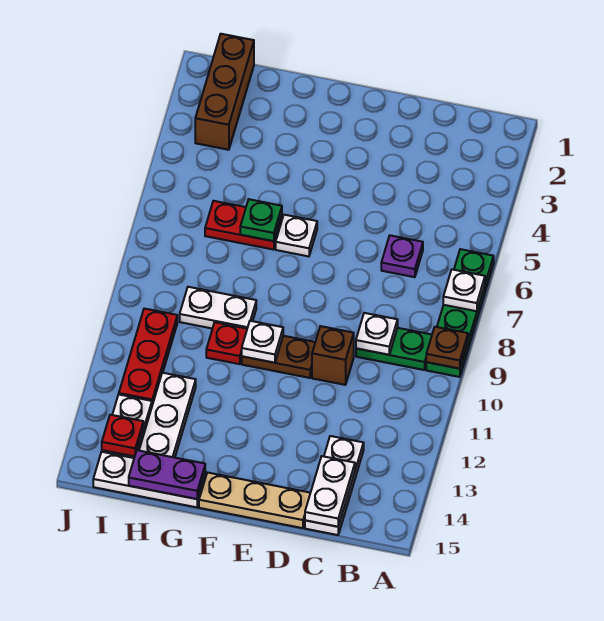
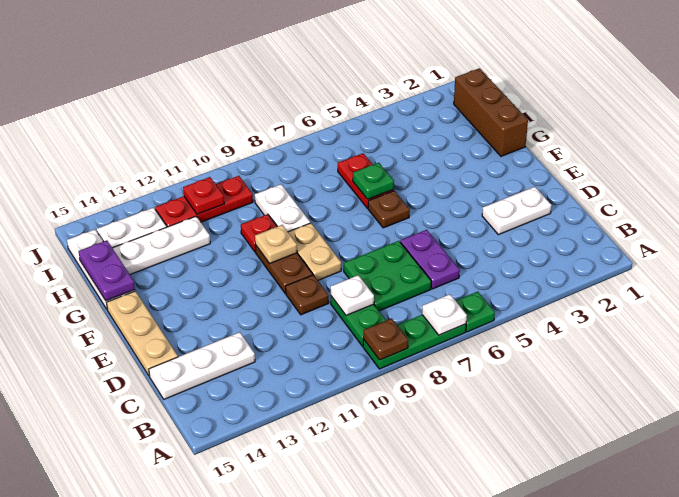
purple 1x1 plate [381,235,423,277] -> purple 1x2 plate [400,230,460,289]
none -> green 2x2 plate [344,241,431,311]
white 1x2 plate [305,456,355,527] -> white 1x2 plate moved to [482,187,551,235]
brown 1x1 brick [312,326,354,385] -> brown 1x1 plate [286,275,329,315]
none -> tan 1x2 plate [288,223,341,280]
white 1x1 plate [276,215,317,256] -> brown 1x1 plate [368,191,410,228]
white 1x1 plate [242,321,283,363] -> tan 1x1 plate [255,225,297,263]
brown 1x3 brick [195,34,254,150] -> brown 1x3 brick turned to [454,68,528,156]
red 1x1 plate [102,415,143,457] -> red 1x1 plate moved to [183,177,224,214]

